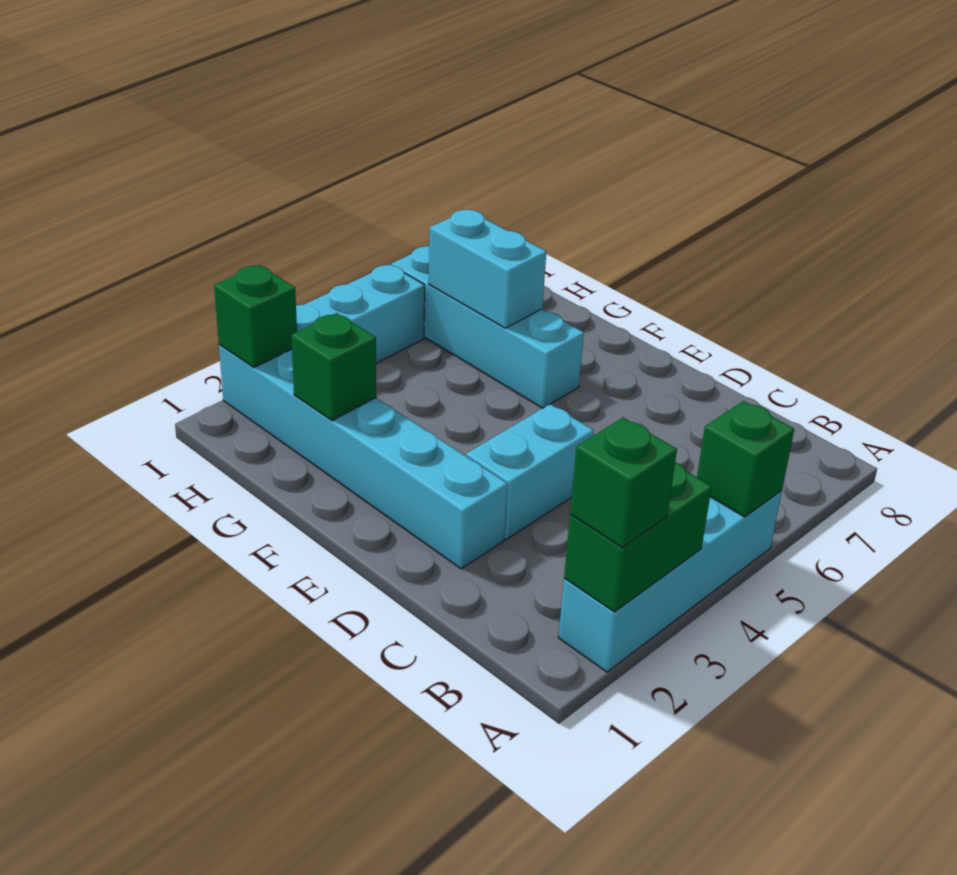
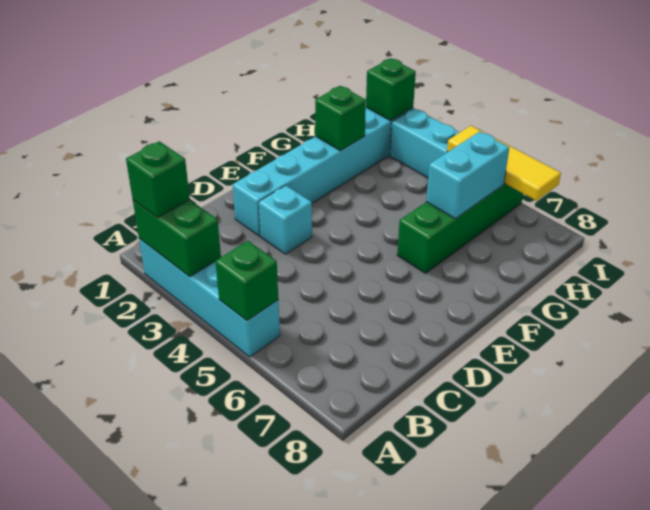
cyan 1x2 brick [466,404,594,540] -> cyan 1x1 brick [258,185,312,254]
cyan 1x4 brick [391,246,584,408] -> green 1x4 brick [397,183,523,273]
none -> yellow 1x3 tile [447,126,561,201]

